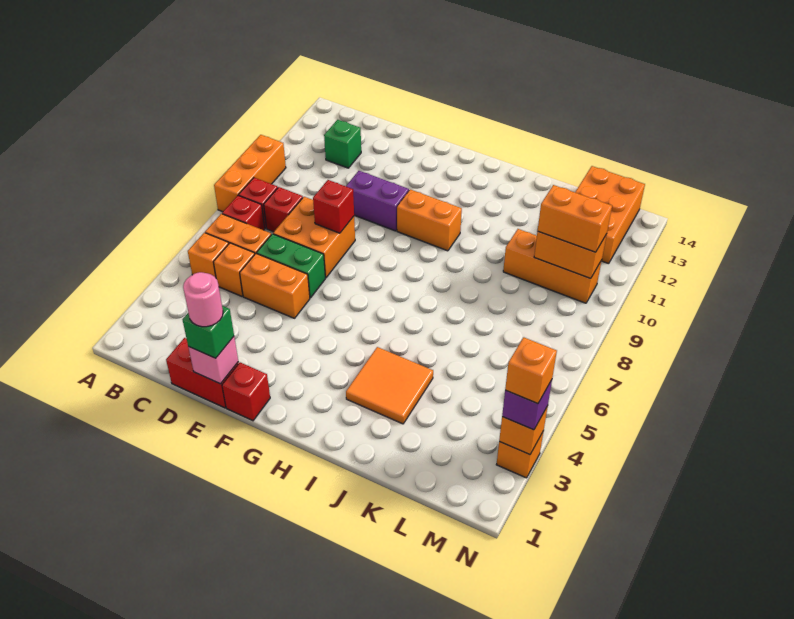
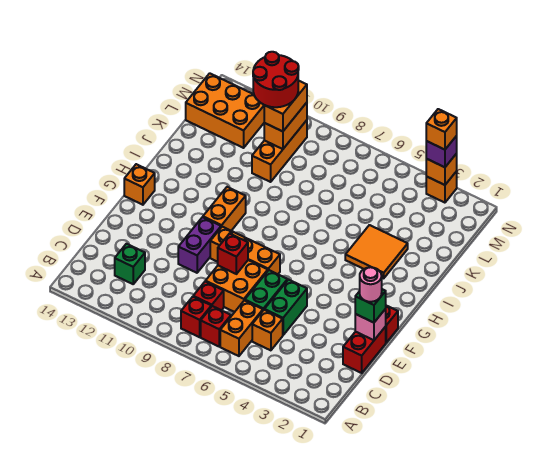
orange 1x3 brick [214,135,286,212] -> orange 1x3 brick moved to [210,227,280,274]
orange 1x1 brick [188,233,229,278] -> orange 1x1 brick moved to [124,164,155,205]
orange 1x2 brick [240,253,310,318] -> green 1x2 brick [264,280,307,335]
none -> red 2x2 round brick [253,52,299,107]

